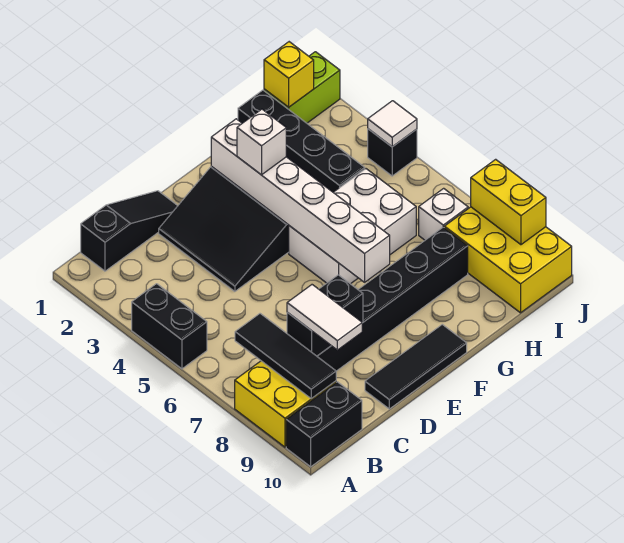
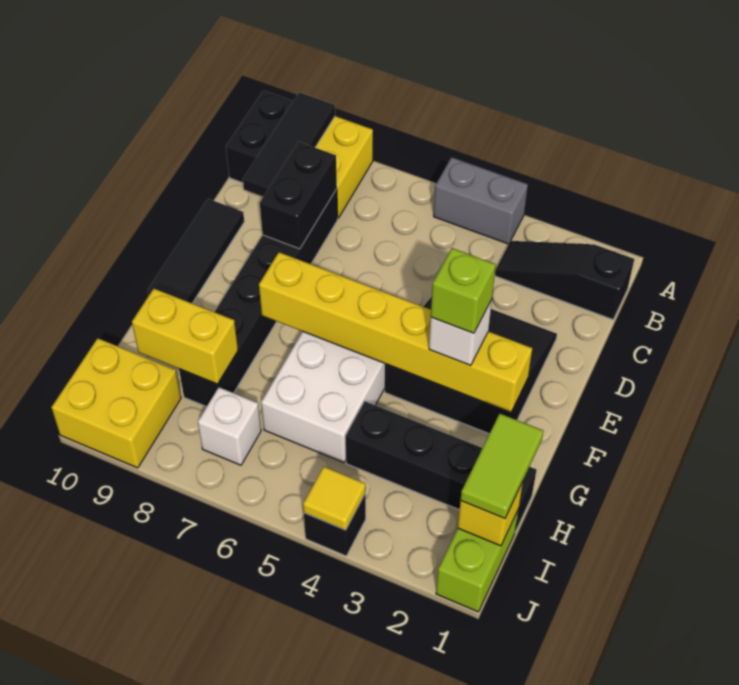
black 1x2 brick [132,284,207,369] -> grey 1x2 brick [434,157,528,244]
black 1x3 slope [81,191,178,271] -> black 1x3 slope turned to [495,241,634,320]
black 1x3 tile [235,314,336,399] -> black 1x3 tile turned to [243,92,335,197]
white 1x2 tile [287,285,362,350] -> none
white 1x6 brick [211,119,390,282] -> yellow 1x6 brick [259,252,532,412]
none -> lime 1x1 brick [431,248,496,333]
none -> lime 1x2 tile [461,414,543,518]
yellow 2x3 brick [444,207,572,313] -> yellow 2x2 brick [52,338,181,468]
white 1x1 tile [368,101,417,147] -> yellow 1x1 tile [303,467,366,530]
yellow 1x2 brick [471,159,546,245] -> yellow 1x2 brick moved to [132,289,238,384]

